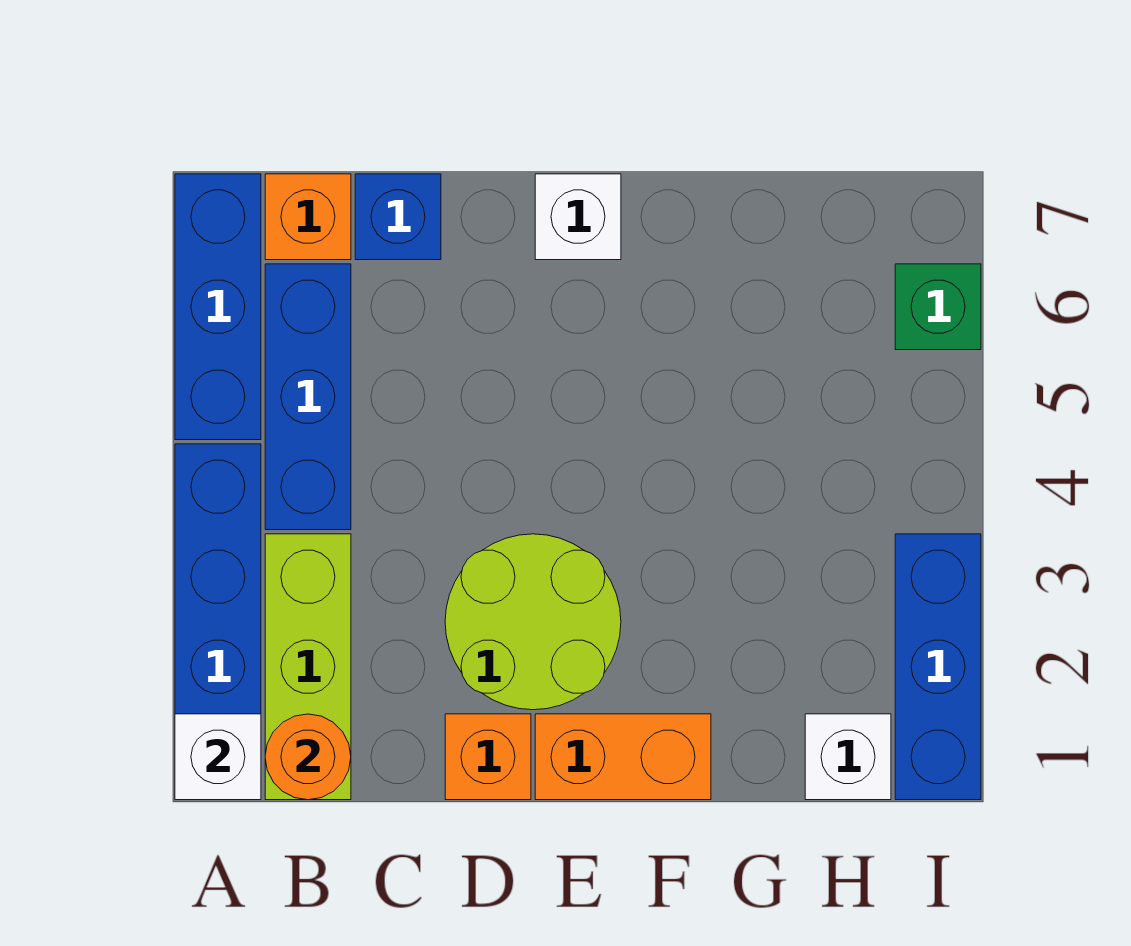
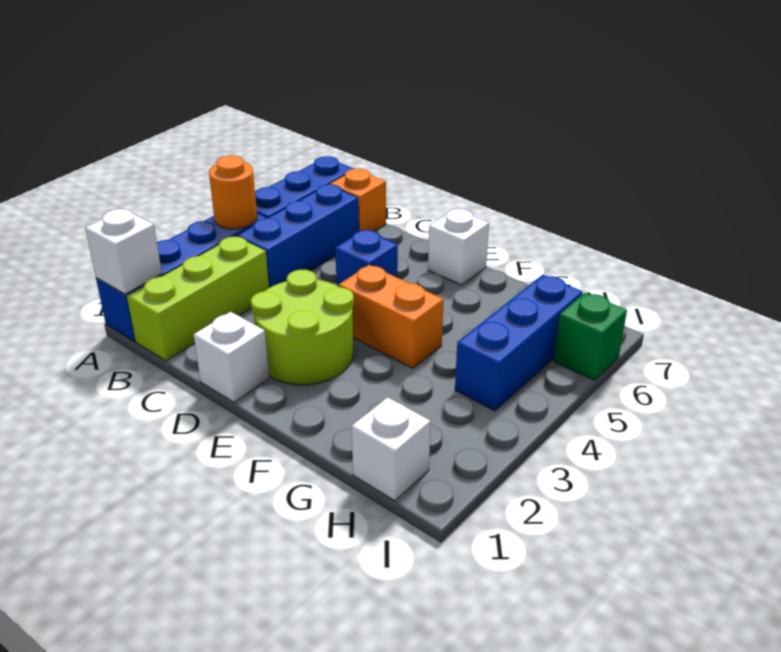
orange 1x1 round brick [265,714,351,800] -> orange 1x1 round brick moved to [209,156,257,229]
blue 1x1 brick [355,174,441,260] -> blue 1x1 brick moved to [335,230,398,286]
orange 1x1 brick [445,714,531,800] -> white 1x1 brick [194,312,269,402]
orange 1x2 brick [535,714,711,800] -> orange 1x2 brick moved to [339,265,443,368]
blue 1x3 brick [895,534,981,800] -> blue 1x3 brick moved to [455,275,583,411]

